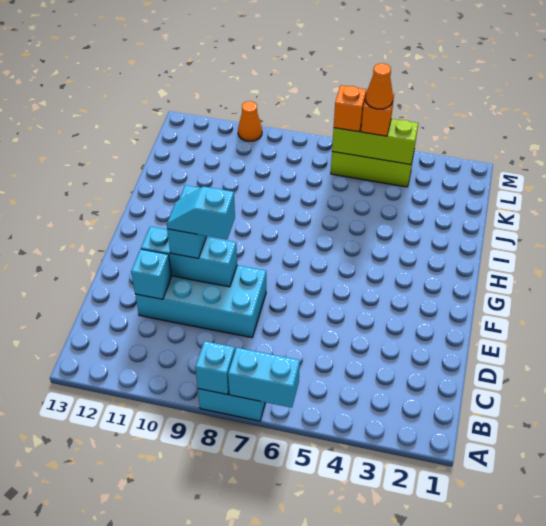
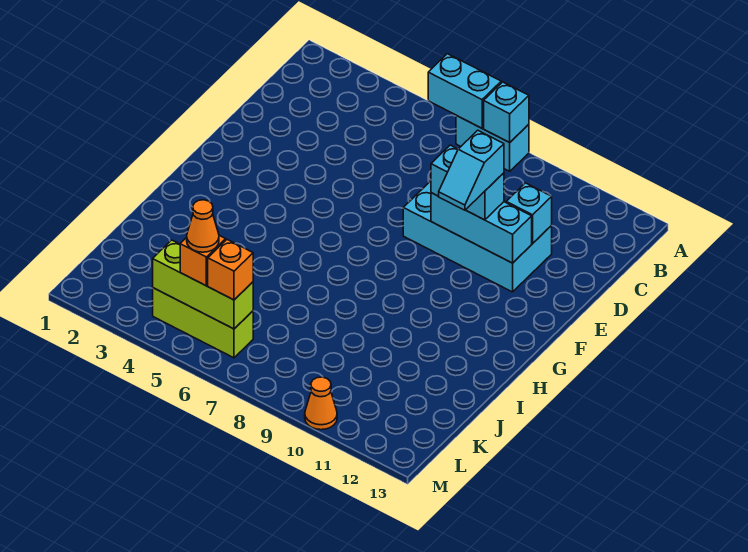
cyan 1x2 slope [167,187,235,240] -> cyan 1x2 slope turned to [438,130,504,210]
cyan 1x2 brick [167,185,207,258] -> cyan 1x2 brick turned to [431,145,504,220]

